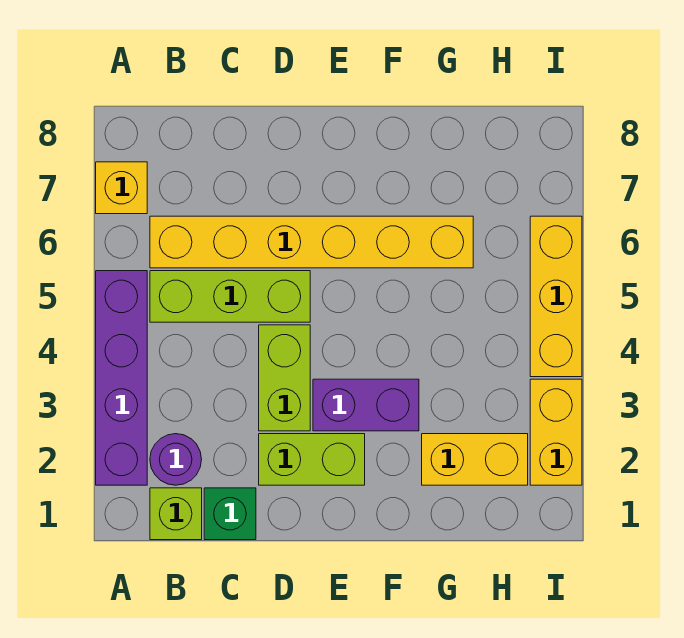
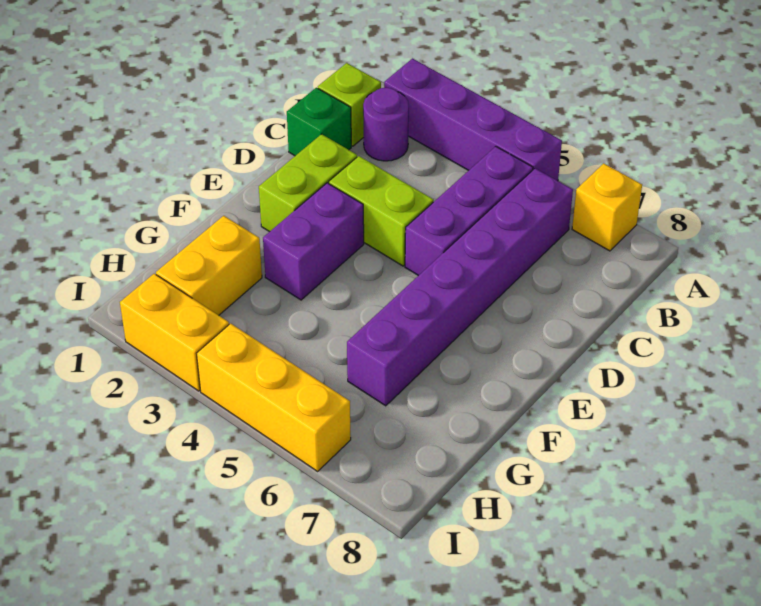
lime 1x3 brick [150,271,310,322] -> purple 1x3 brick [405,146,533,276]
yellow 1x6 brick [150,216,473,268] -> purple 1x6 brick [347,168,573,406]

